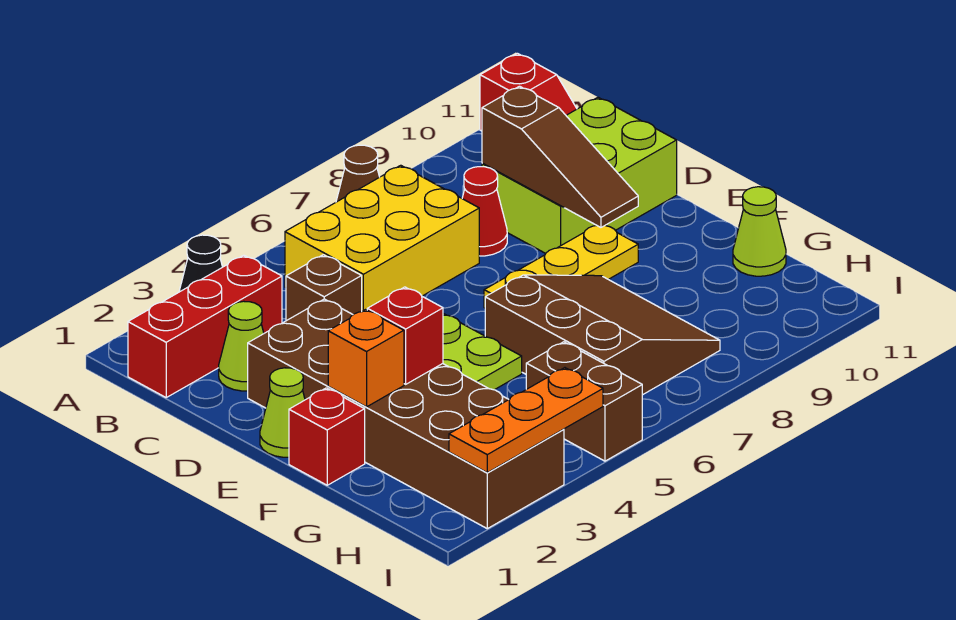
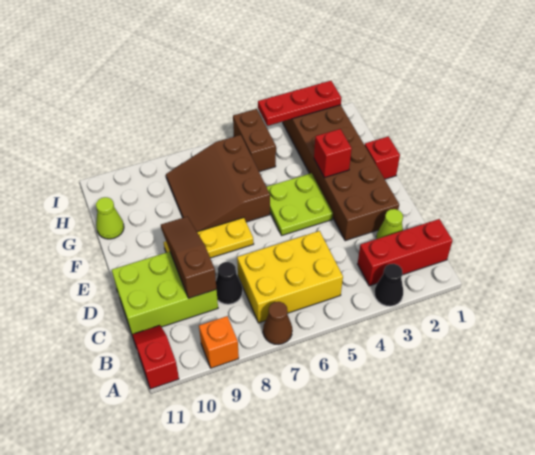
brown 1x1 brick [286,255,362,321] -> none
red 1x1 cone [462,167,507,256] -> black 1x1 cone [216,262,242,304]
lime 1x1 cone [260,368,305,457] -> none
orange 1x1 brick [328,310,404,407] -> orange 1x1 brick moved to [199,316,239,368]
orange 1x3 plate [449,368,603,473] -> red 1x3 plate [258,81,341,126]

